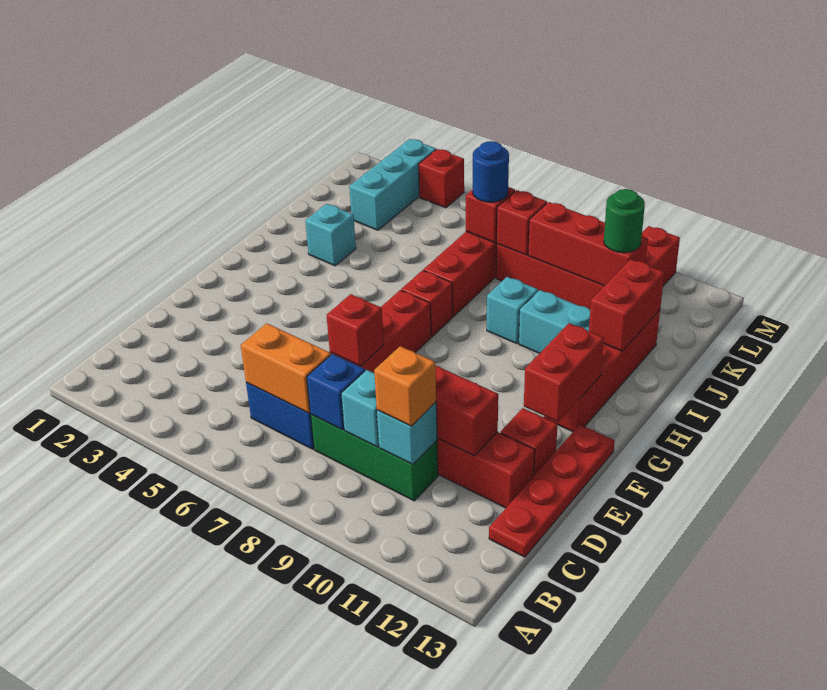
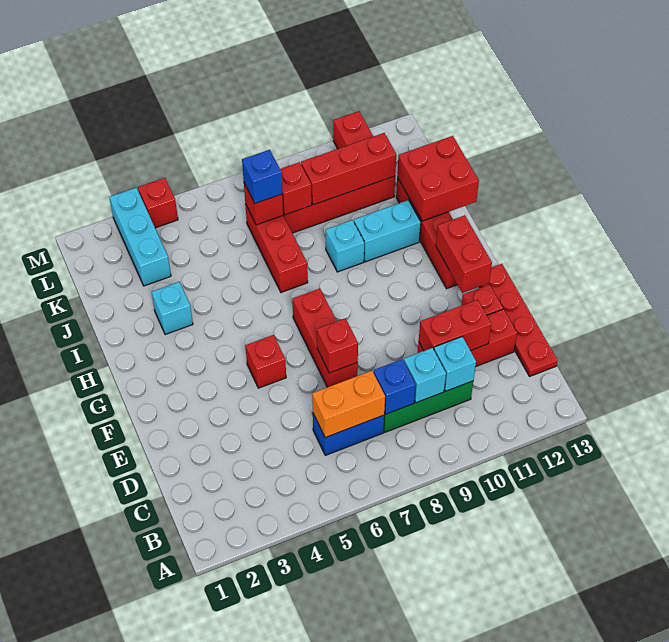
orange 1x1 brick [374,346,436,426] -> none
red 1x1 brick [401,270,453,337] -> red 1x1 brick moved to [245,335,286,388]
red 1x2 brick [589,259,664,351] -> red 2x2 brick [397,136,479,221]
blue 1x1 round brick [473,141,509,202] -> blue 1x1 brick [242,150,282,204]
green 1x1 round brick [604,189,645,253] -> none

